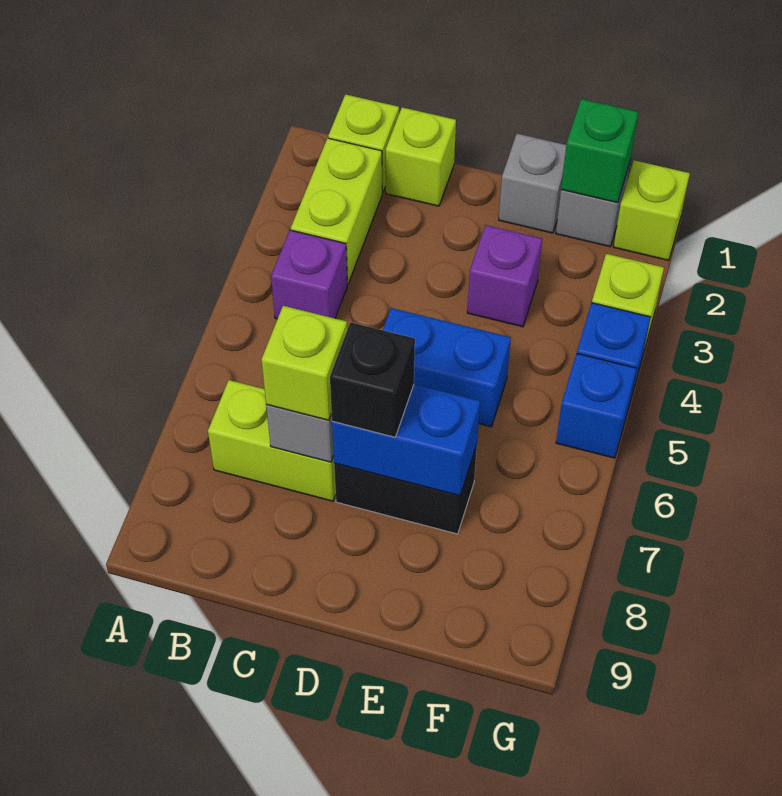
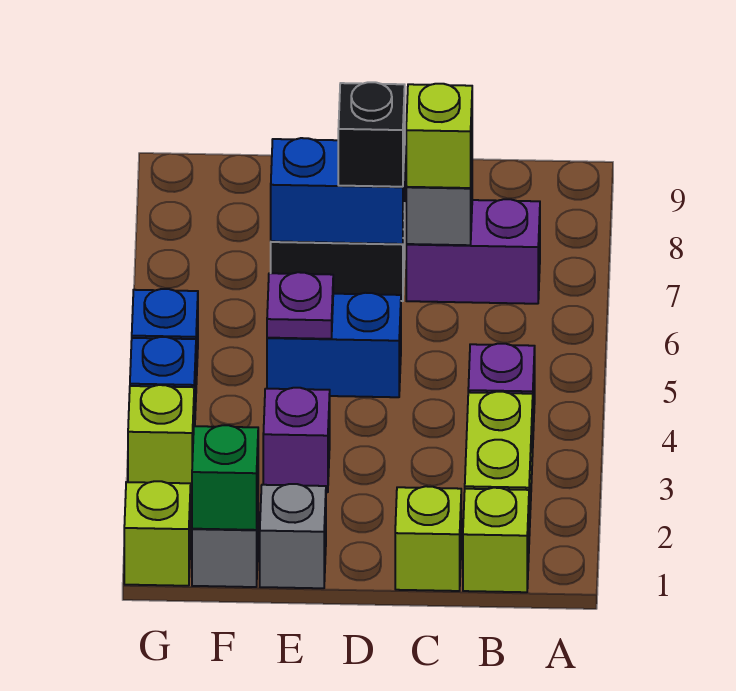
lime 1x2 brick [208,380,336,501] -> purple 1x2 brick [406,199,540,304]
none -> purple 1x1 plate [267,272,333,339]

